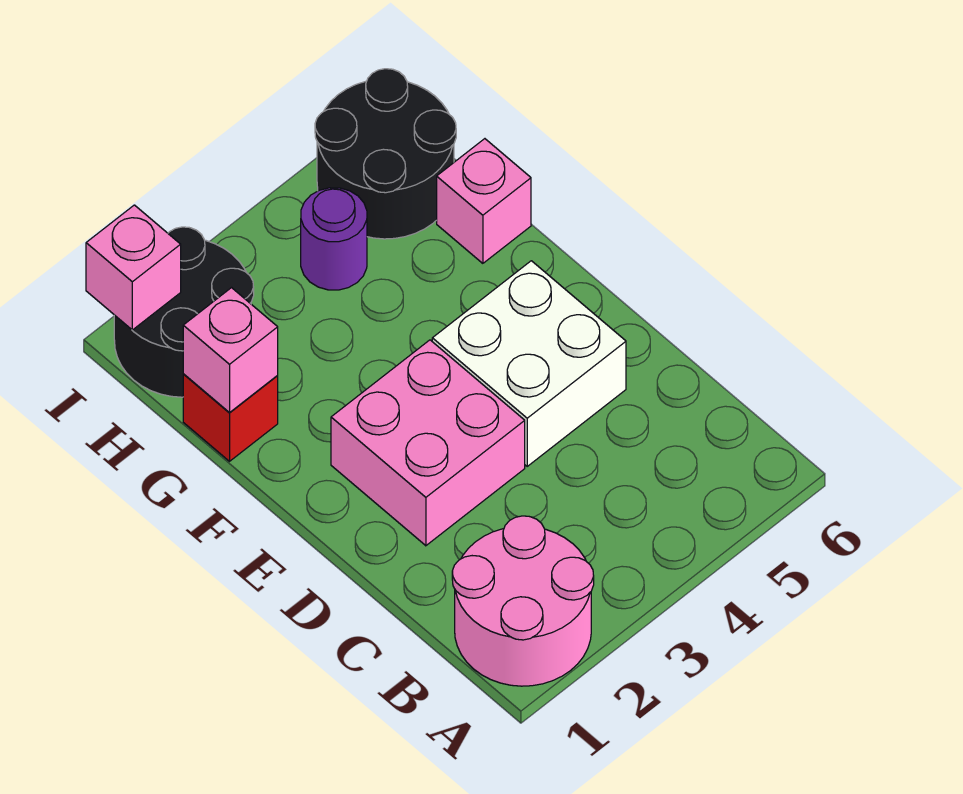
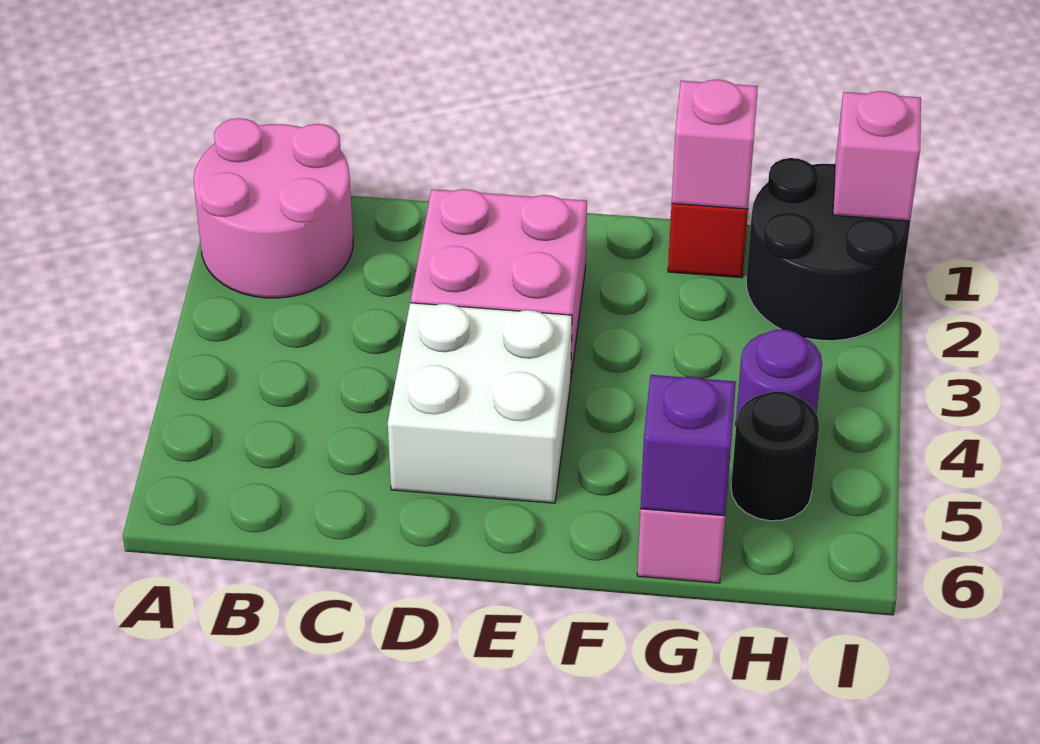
none -> purple 1x1 brick [640,375,736,516]
black 2x2 round brick [315,69,456,239] -> black 1x1 round brick [731,391,819,521]

